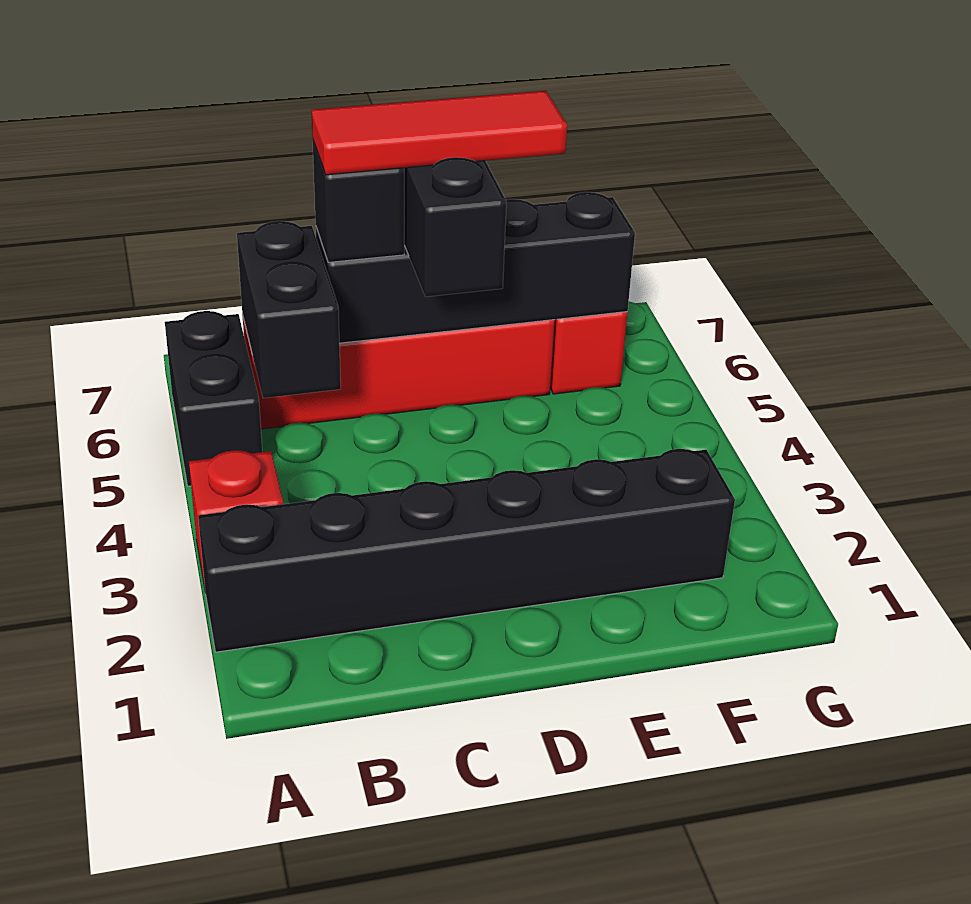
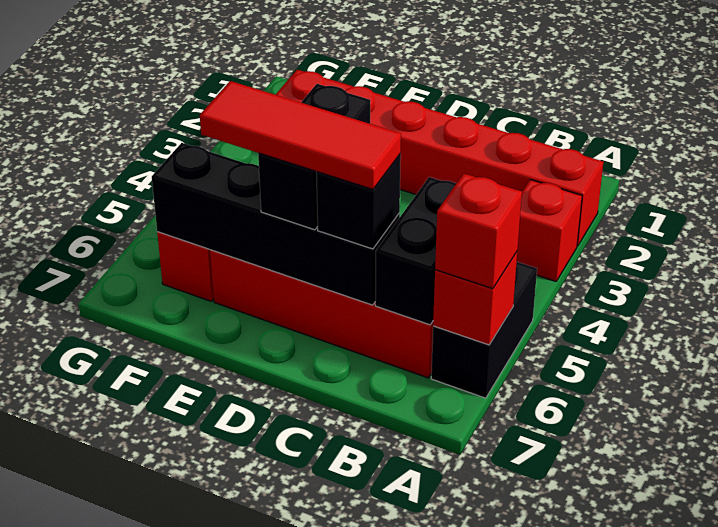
black 1x6 brick [198,449,735,652] -> red 1x6 brick [275,70,603,246]
none -> red 1x1 brick [433,252,517,345]
none -> red 1x1 brick [435,173,522,289]

